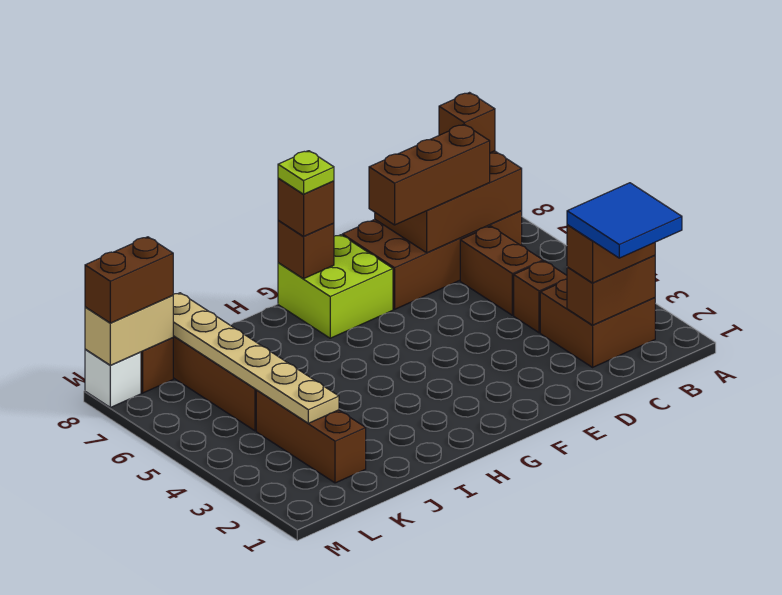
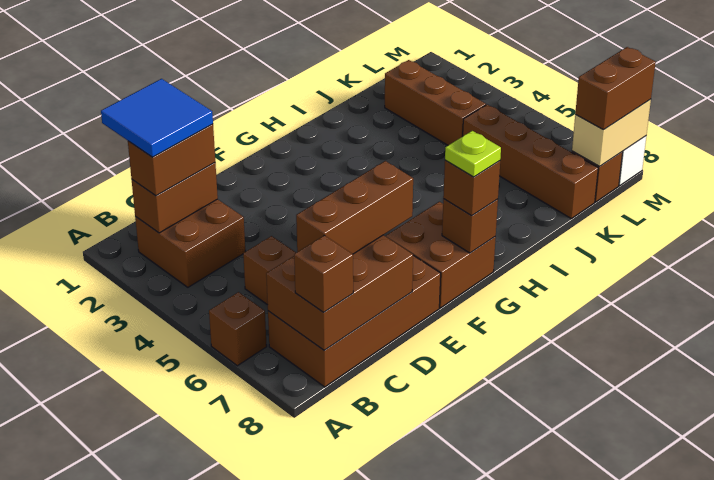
brown 1x1 brick [514,261,567,333] -> brown 1x1 brick moved to [209,292,267,366]
lime 2x2 brick [278,235,393,338] -> brown 2x2 brick [386,202,496,308]
tan 1x6 plate [173,293,339,423] -> none

